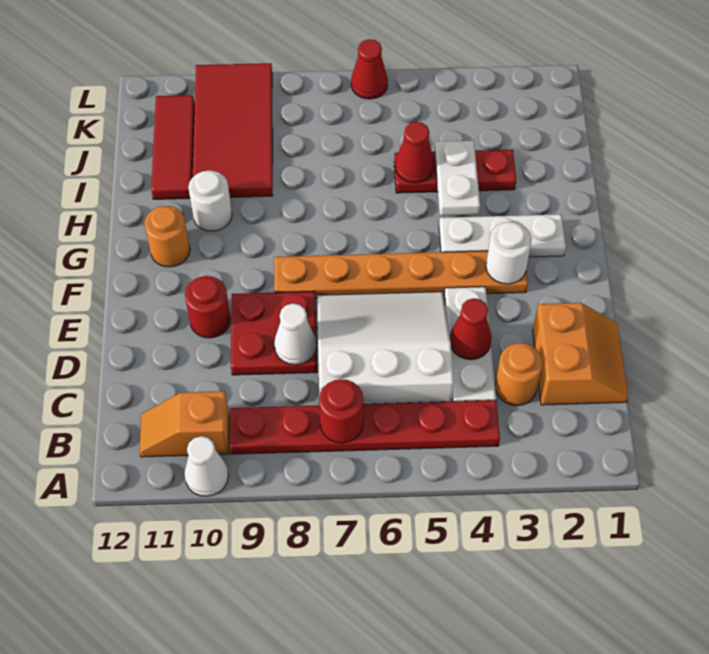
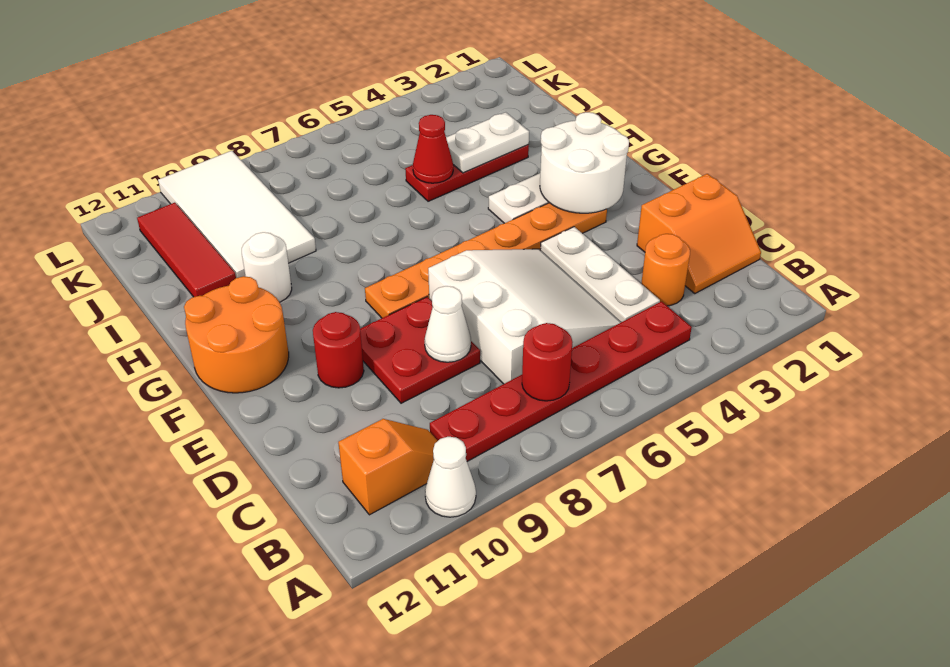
orange 1x2 slope [140,391,229,457] -> orange 1x2 slope turned to [338,419,437,515]
orange 2x2 slope [533,303,628,405] -> orange 2x2 slope turned to [637,174,761,294]
white 3x3 slope [317,292,454,404] -> white 3x3 slope turned to [428,249,621,384]
red 1x1 cone [450,298,492,360] -> none
white 1x1 round brick [486,222,532,284] -> white 2x2 round brick [540,112,629,213]
orange 1x1 round brick [144,206,190,267] -> orange 2x2 round brick [184,276,289,393]
white 1x2 plate [435,141,480,216] -> white 1x2 plate turned to [446,112,529,173]
red 2x4 tile [193,63,273,197] -> white 2x4 tile [158,151,316,278]
red 1x1 cone [351,39,388,99] -> none

